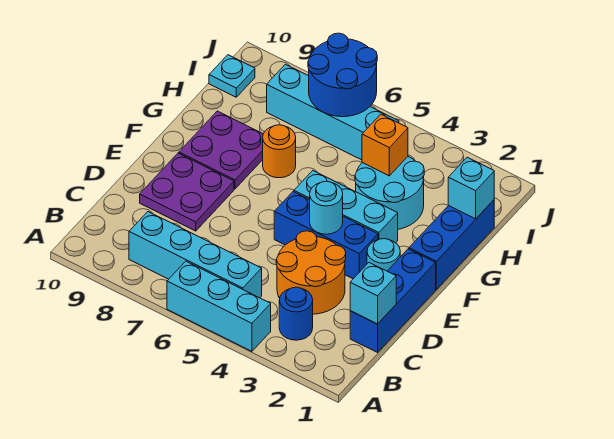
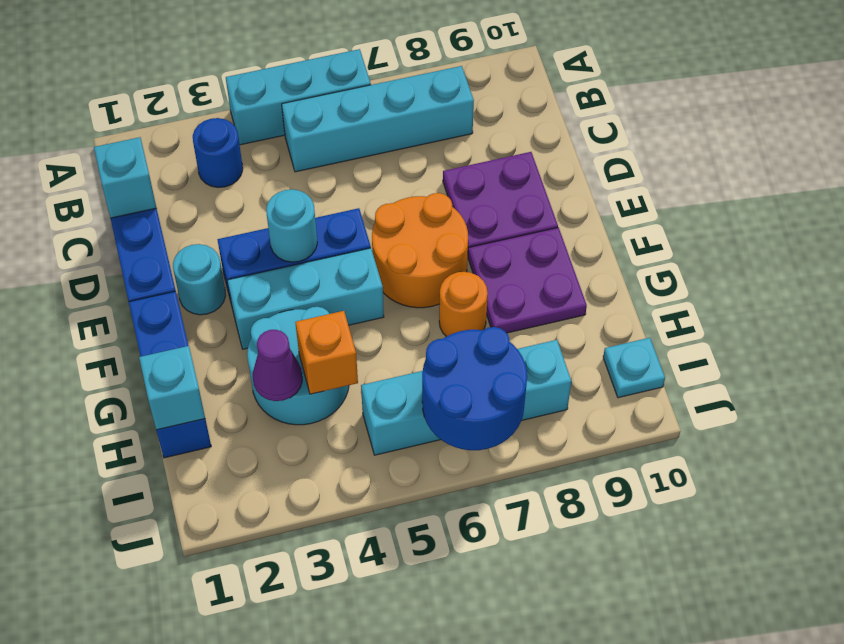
orange 2x2 round brick [276,231,346,314] -> orange 2x2 round brick moved to [372,193,468,308]
none -> purple 1x1 cone [253,330,302,401]

